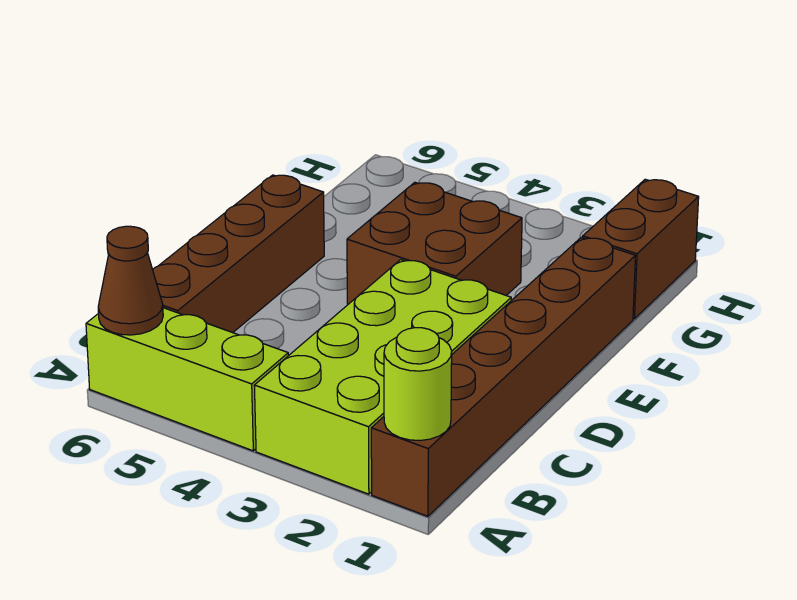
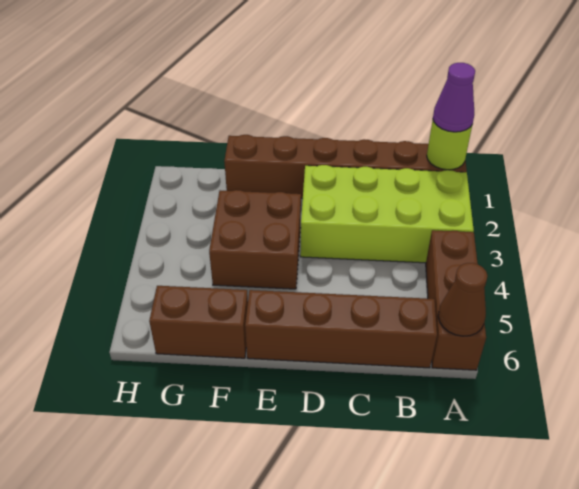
none -> purple 1x1 cone [433,63,475,132]
lime 1x3 brick [86,308,288,451] -> brown 1x3 brick [426,230,486,370]
brown 1x2 brick [583,179,699,319] -> brown 1x2 brick moved to [149,286,248,358]

